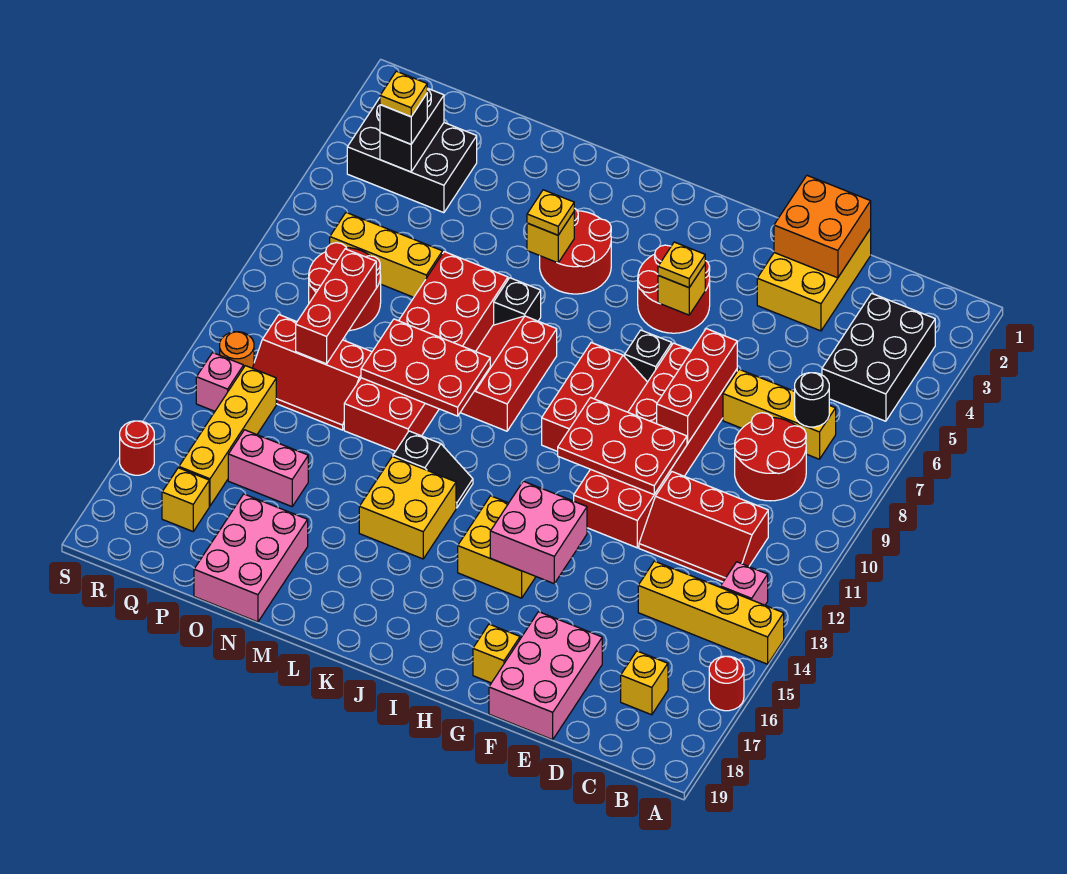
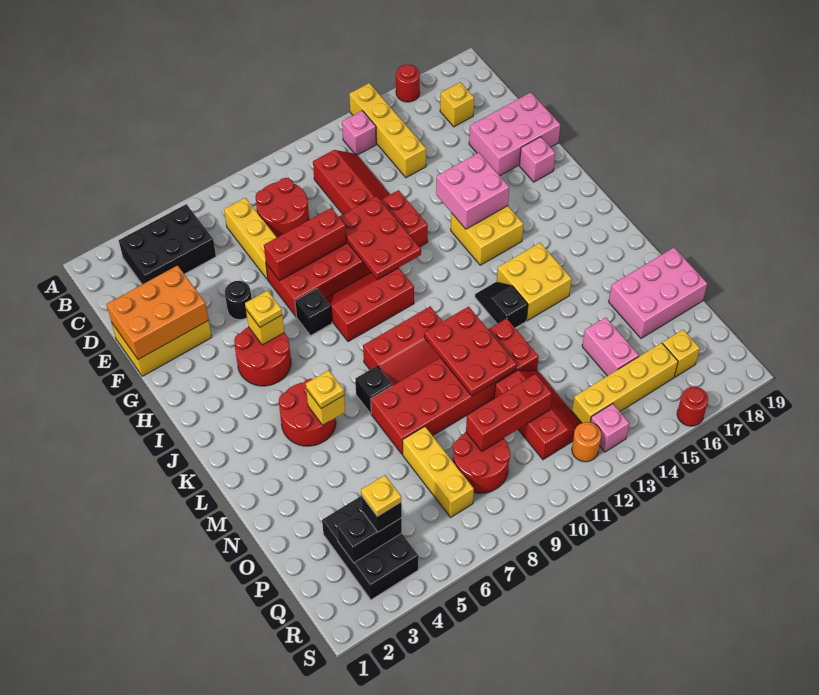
black 1x1 round brick [795,373,829,427] -> black 1x1 round brick moved to [225,281,252,320]
orange 2x2 brick [774,176,871,278] -> orange 2x3 brick [107,265,209,359]
yellow 1x1 brick [473,624,520,683] -> pink 1x1 brick [519,137,555,182]

